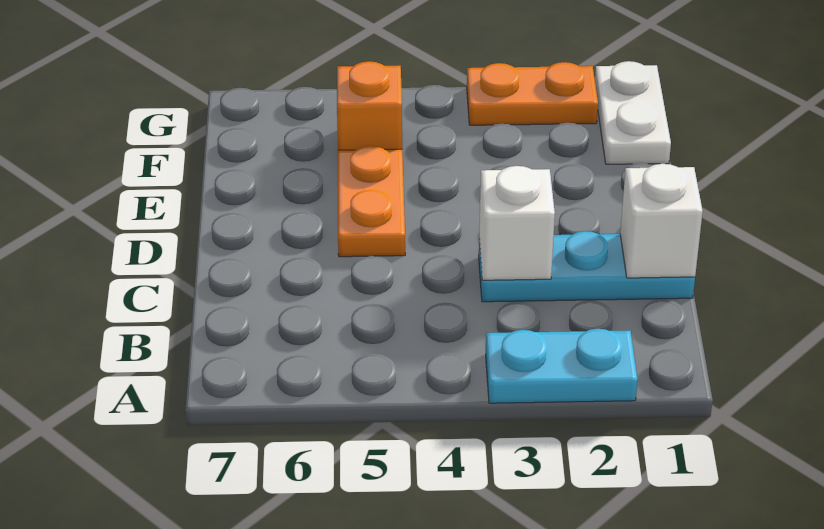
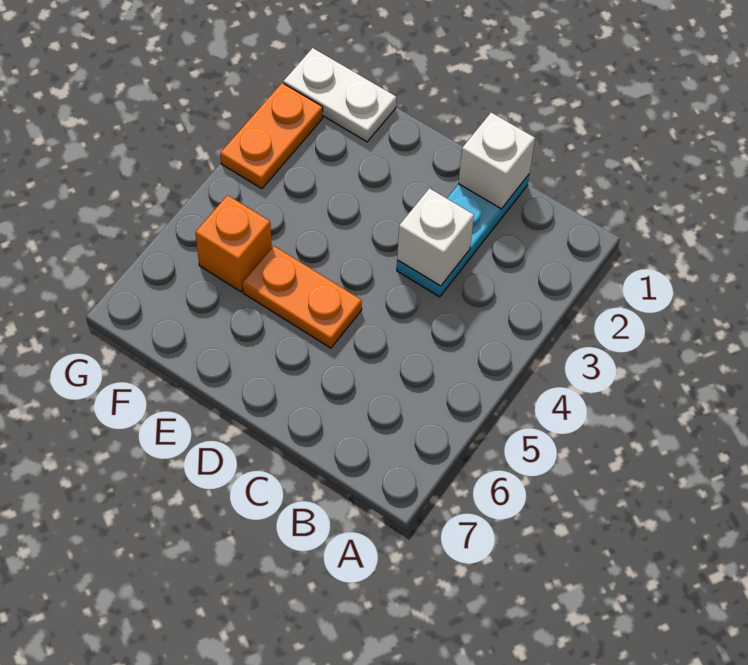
cyan 1x2 plate [486,329,638,403] -> none

